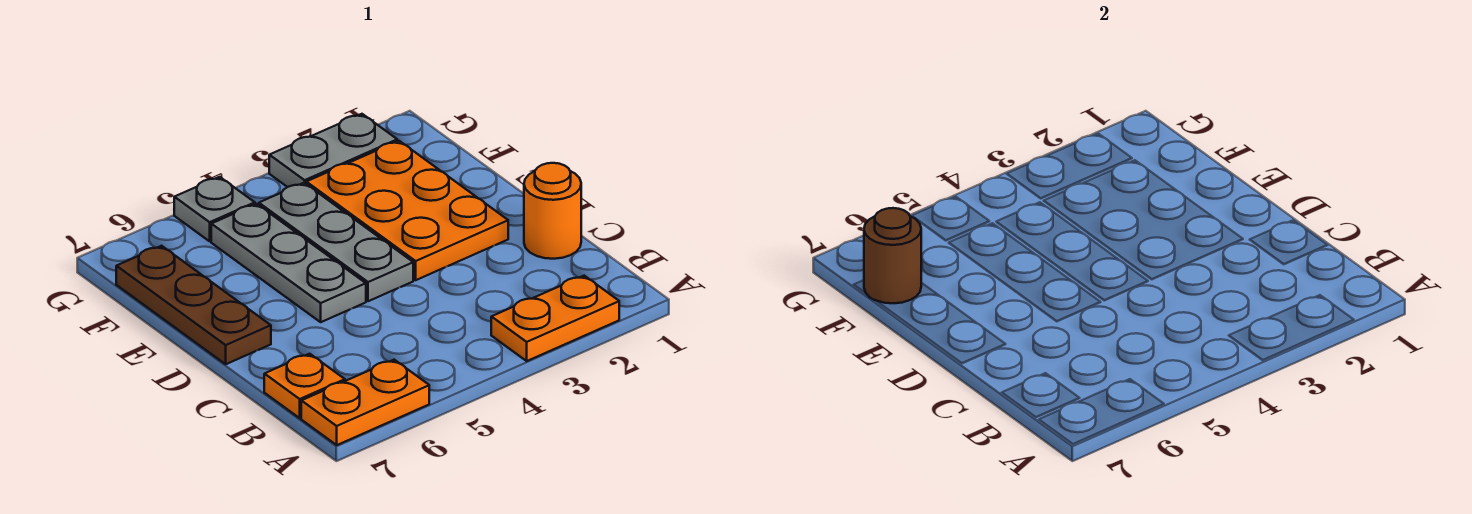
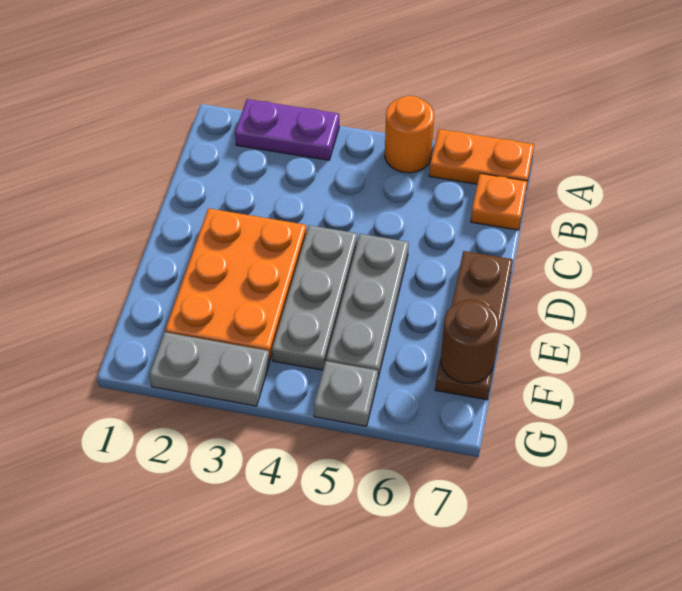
orange 1x2 plate [491,276,619,361] -> purple 1x2 plate [235,99,339,160]
orange 1x1 round brick [524,163,581,259] -> orange 1x1 round brick moved to [385,96,434,173]

